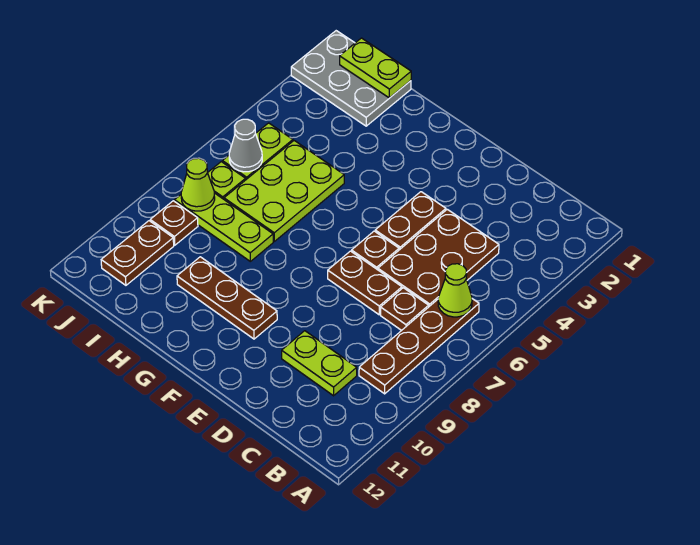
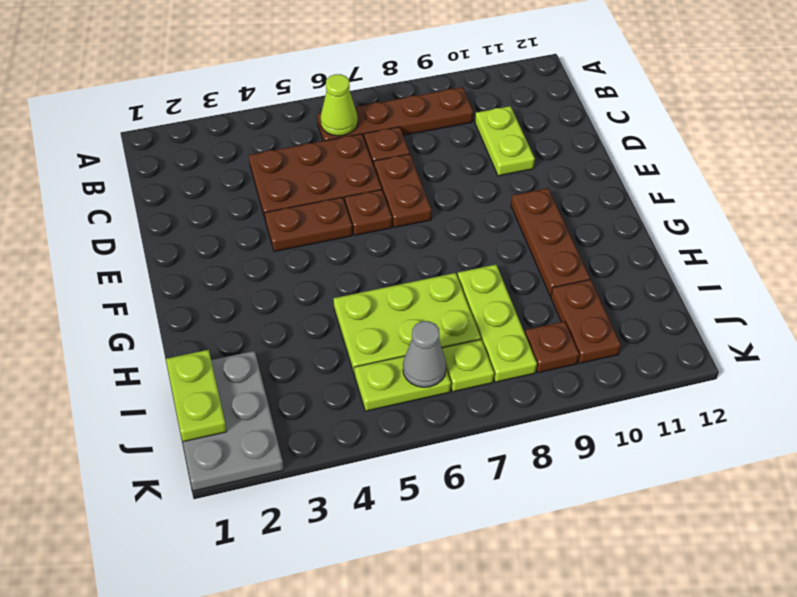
lime 1x1 cone [181,158,215,211] -> none
brown 1x2 plate [101,221,174,285] -> brown 1x2 plate turned to [551,279,621,363]

